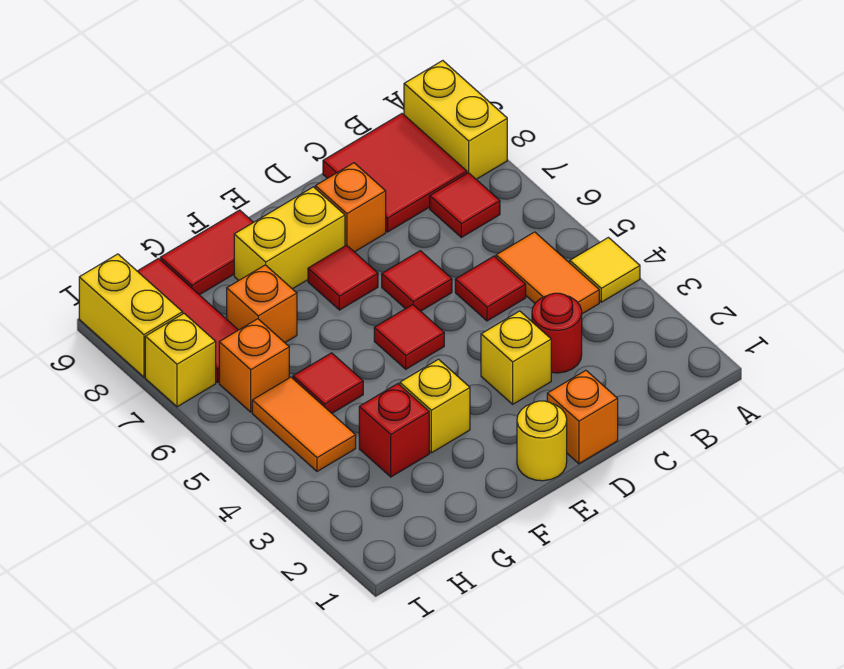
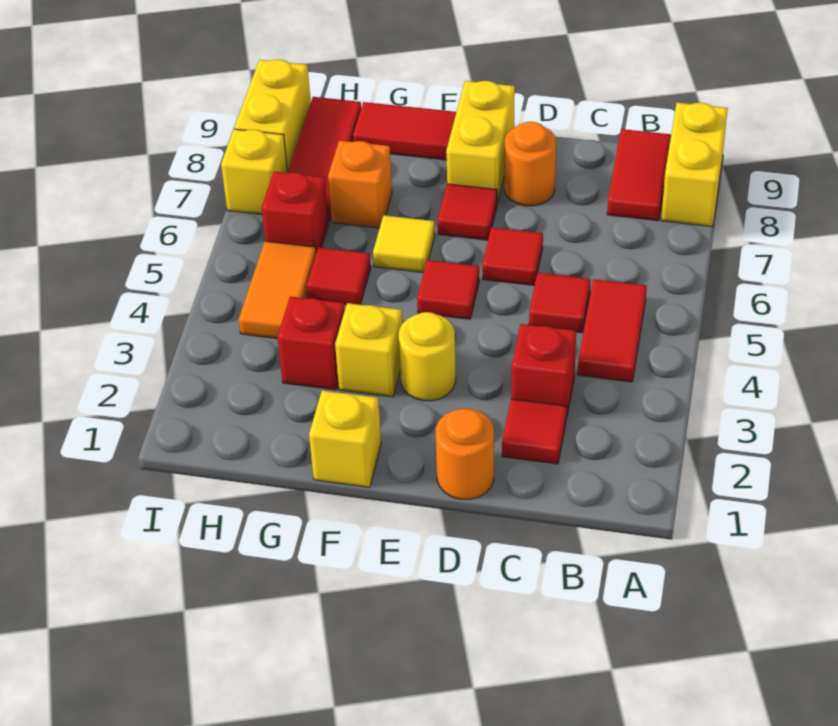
yellow 1x1 tile [570,237,640,302] -> yellow 1x1 tile moved to [373,215,435,273]
orange 1x2 tile [496,232,599,314] -> red 1x2 tile [578,279,647,382]
red 1x1 tile [430,173,500,237] -> red 1x1 tile moved to [502,399,567,464]
red 2x2 tile [323,114,467,232] -> red 1x2 tile [607,129,671,221]
red 1x1 round brick [532,293,582,373] -> red 1x1 brick [511,324,576,418]
orange 1x1 brick [547,370,618,464] -> orange 1x1 round brick [436,409,494,499]
yellow 1x1 brick [481,311,551,404] -> yellow 1x1 brick moved to [309,391,381,487]
orange 1x1 brick [315,163,386,252] -> orange 1x1 round brick [504,122,556,206]
yellow 1x1 round brick [517,401,567,481] -> yellow 1x1 round brick moved to [399,312,456,401]
yellow 1x2 brick [234,187,345,289] -> yellow 1x2 brick turned to [446,81,515,203]
orange 1x1 brick [219,319,289,412] -> red 1x1 brick [262,172,329,253]

